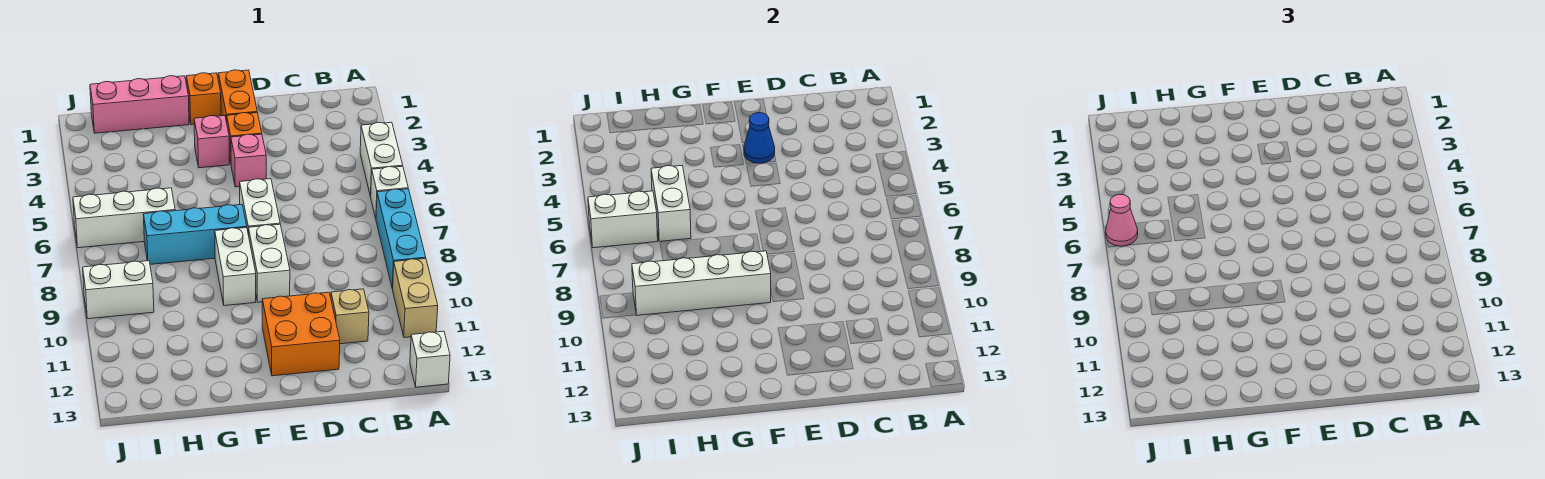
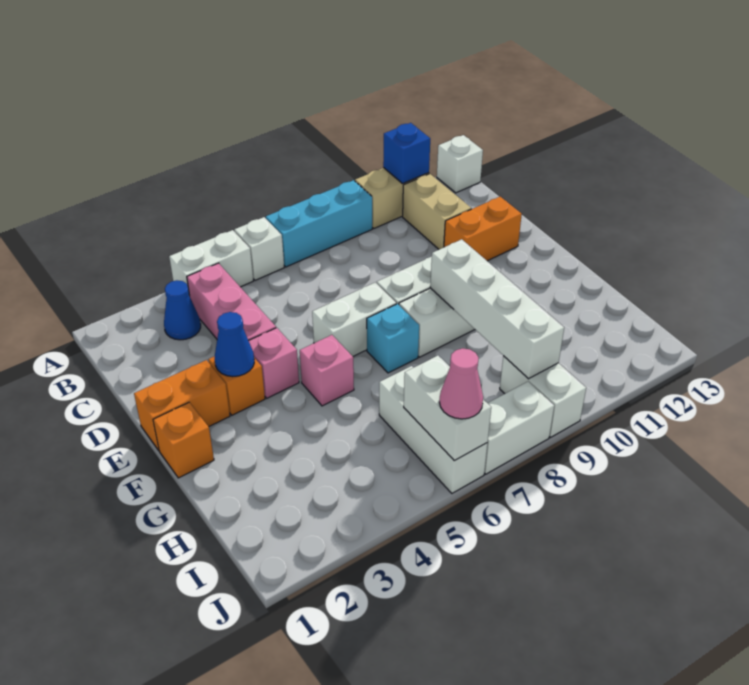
none -> blue 1x1 brick [383,123,430,184]
none -> blue 1x1 cone [164,280,201,340]
tan 1x1 brick [331,289,369,344] -> tan 1x2 brick [403,174,471,249]
orange 2x2 brick [262,292,340,376] -> orange 1x2 brick [444,197,522,261]
pink 1x1 brick [194,116,229,168] -> pink 1x1 brick moved to [300,335,354,406]
cyan 1x3 brick [143,205,247,264] -> cyan 1x1 brick [367,304,419,373]
pink 1x3 brick [90,76,189,133] -> pink 1x3 brick moved to [187,263,276,340]
white 1x2 brick [651,166,691,241] -> white 1x2 brick moved to [484,381,554,474]

